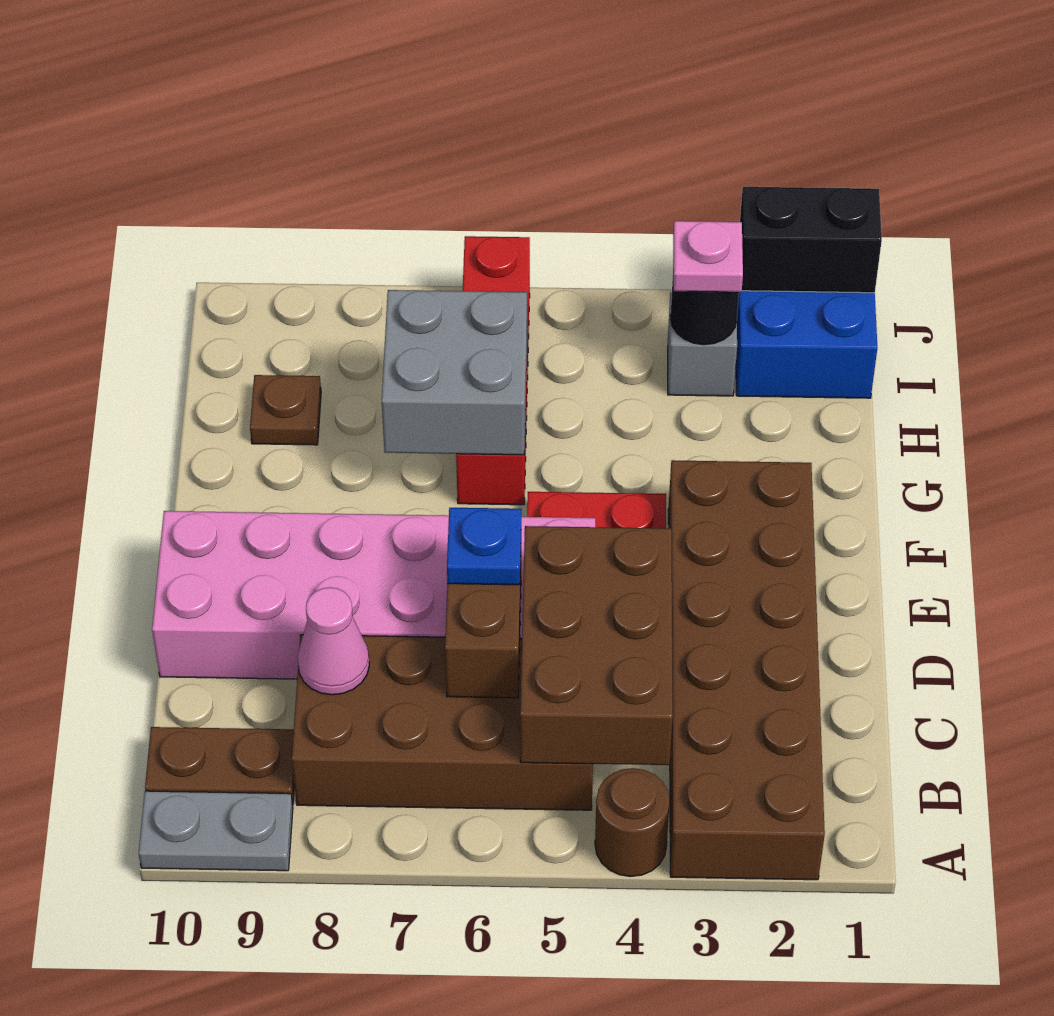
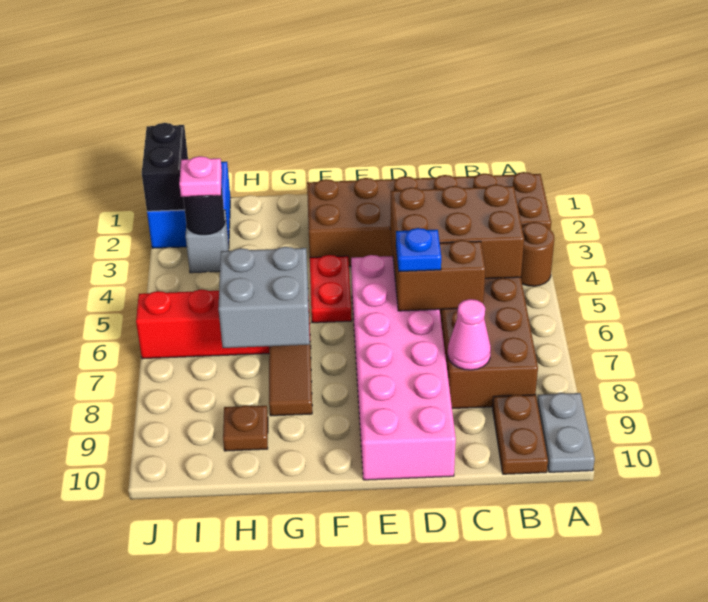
none -> brown 1x2 tile [269,344,312,416]

